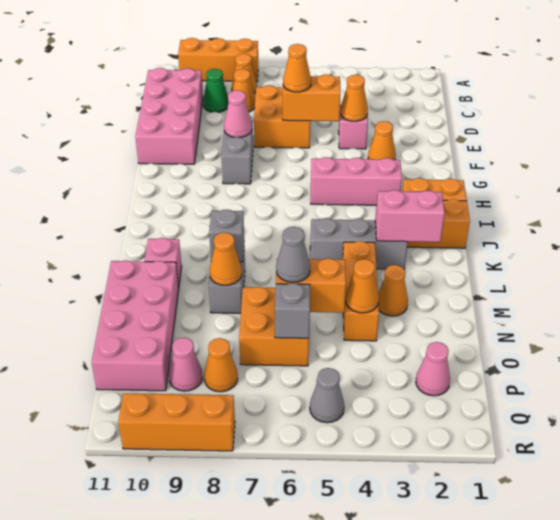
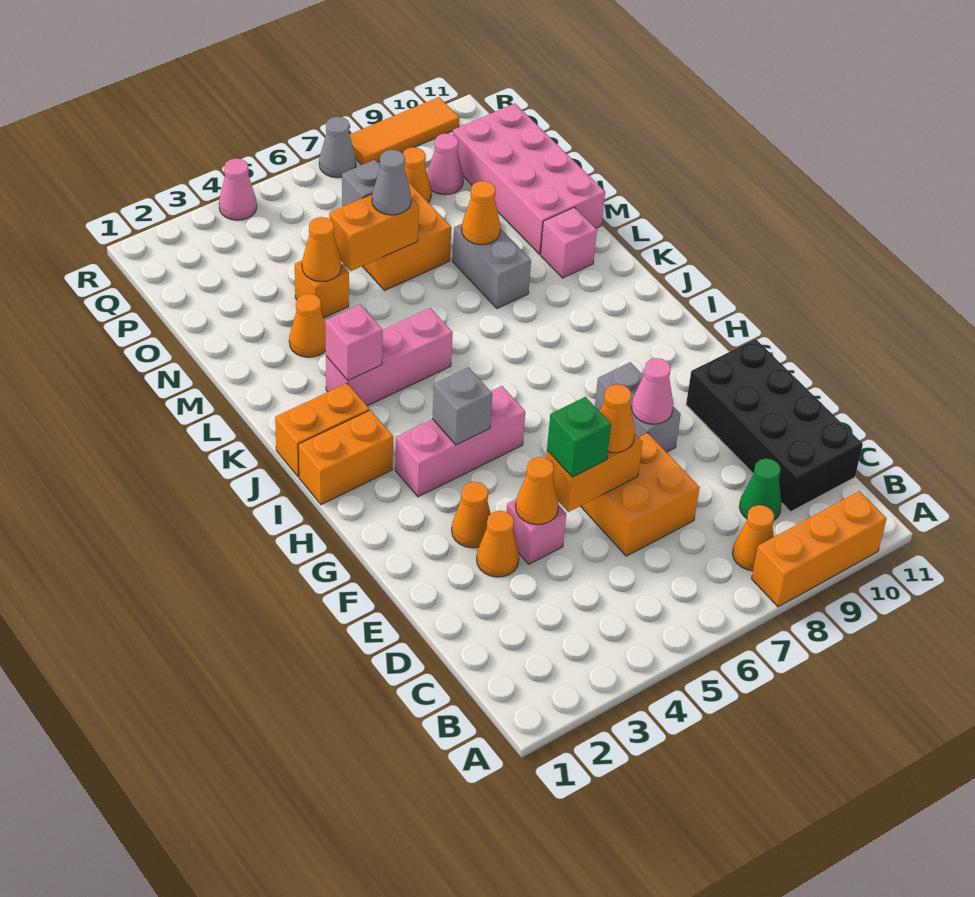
orange 1x1 cone [232,69,255,112] -> orange 1x1 cone moved to [477,511,519,577]
pink 2x4 brick [135,68,203,164] -> black 2x4 brick [686,339,863,512]
none -> green 1x1 brick [547,397,611,477]
pink 1x2 brick [375,190,445,242] -> pink 1x1 brick [326,305,383,380]
grey 1x3 brick [310,218,408,269] -> pink 1x3 brick [326,308,453,406]
orange 1x3 brick [343,241,379,341] -> orange 1x1 brick [295,261,349,318]
grey 1x1 brick [209,210,244,262] -> grey 1x1 brick moved to [432,368,492,445]
pink 1x1 cone [416,342,450,396] -> pink 1x1 cone moved to [219,158,257,220]
grey 1x1 cone [310,368,344,423] -> grey 1x1 cone moved to [319,117,356,178]
orange 1x3 brick [118,393,235,451] -> orange 1x3 tile [350,97,459,165]

